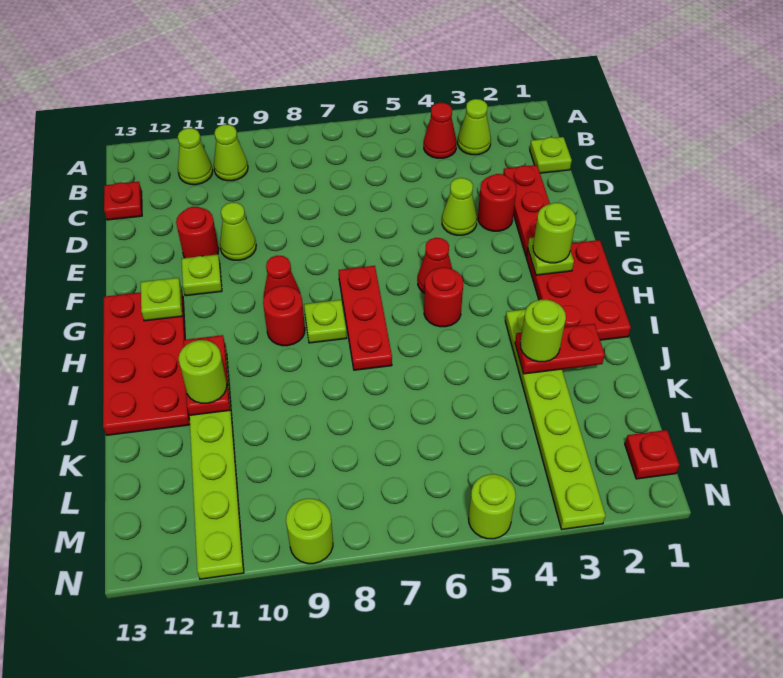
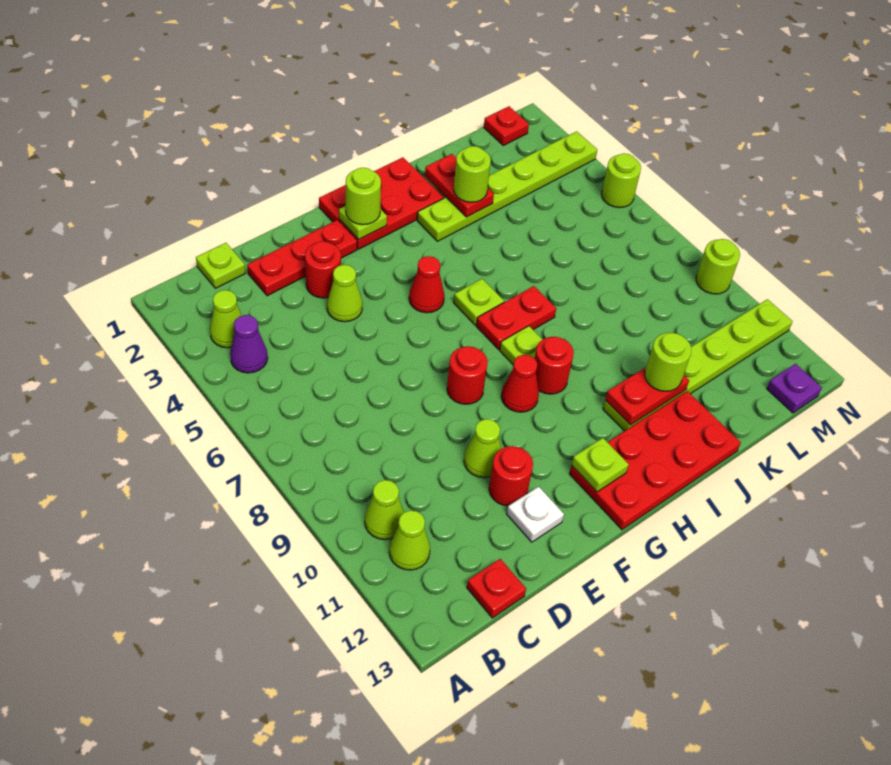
red 1x1 cone [424,103,457,158] -> purple 1x1 cone [230,315,268,373]
none -> white 1x1 plate [507,486,564,542]
lime 1x1 plate [182,254,222,296] -> lime 1x1 plate moved to [454,279,504,325]
red 1x3 plate [339,266,392,370] -> red 1x2 plate [476,286,556,349]
red 1x1 round brick [424,267,463,327] -> red 1x1 round brick moved to [447,346,488,404]
none -> purple 1x1 plate [767,364,822,413]

